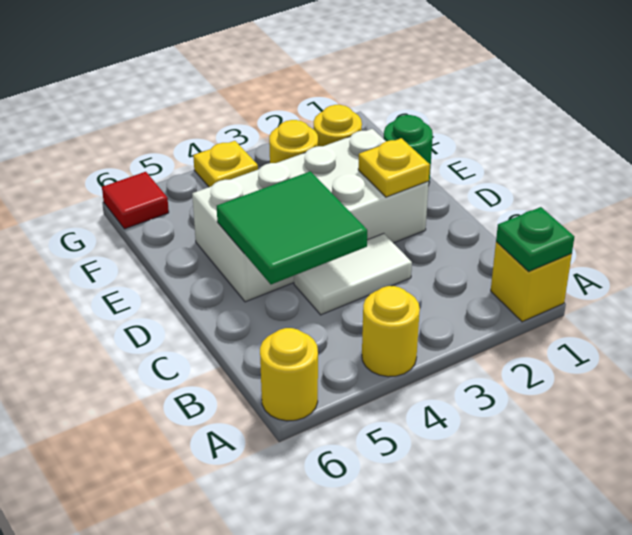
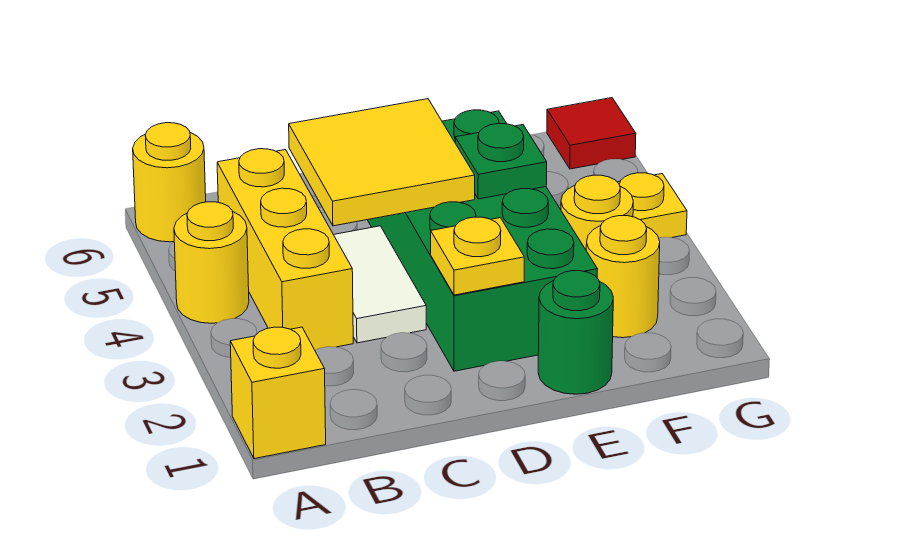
green 1x1 plate [496,207,574,271] -> green 1x1 plate moved to [455,124,547,199]
none -> yellow 1x3 brick [217,149,353,350]
green 2x2 tile [217,171,367,284] -> yellow 2x2 tile [289,99,475,226]
white 2x4 brick [192,129,429,302] -> green 2x4 brick [368,110,598,371]

